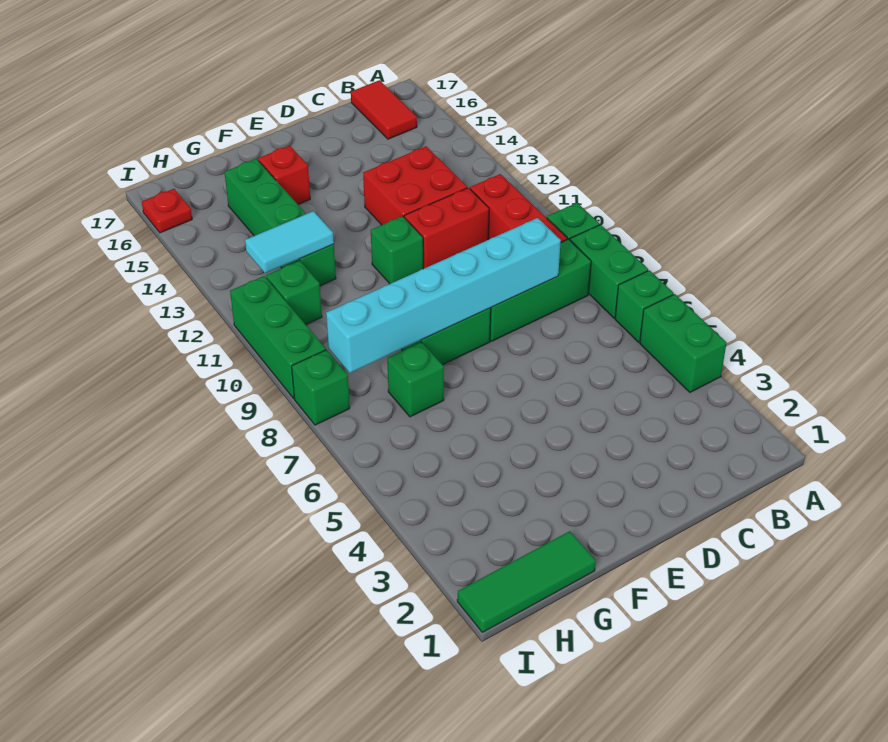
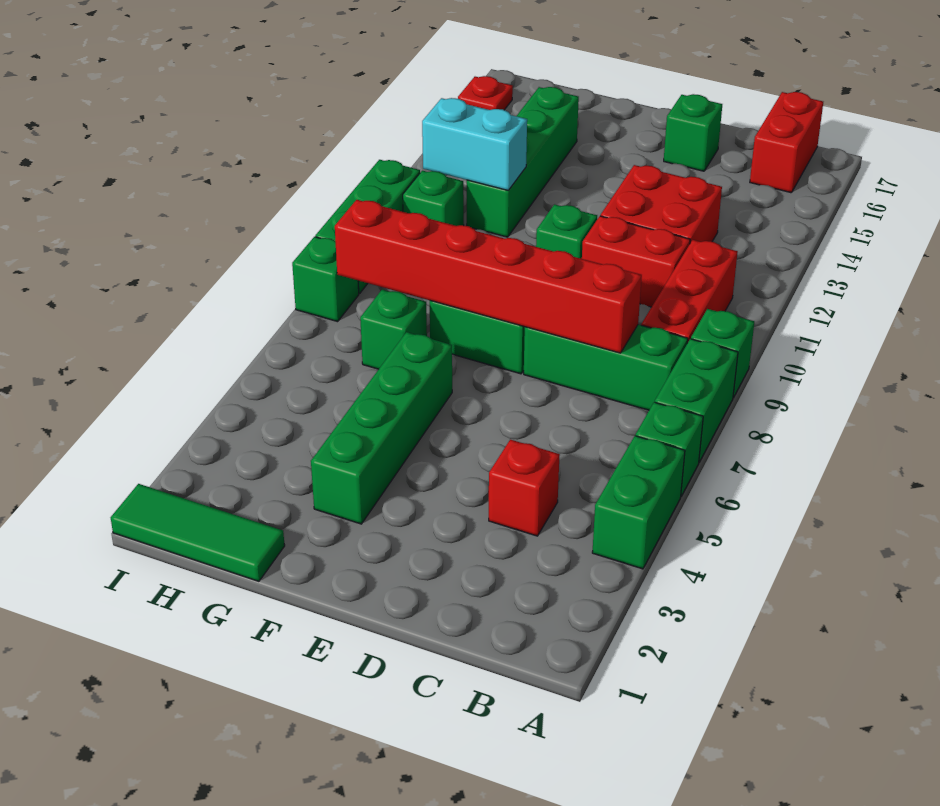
red 1x2 tile [351,80,417,139] -> red 1x2 brick [750,92,823,193]
cyan 1x6 brick [326,218,561,373] -> red 1x6 brick [335,200,642,353]
none -> green 1x1 brick [664,94,722,171]
none -> green 1x4 brick [311,332,452,524]
red 1x1 brick [258,146,310,204] -> red 1x1 brick moved to [489,440,560,536]
cyan 1x2 tile [245,211,334,273] -> cyan 1x2 brick [422,98,527,190]

